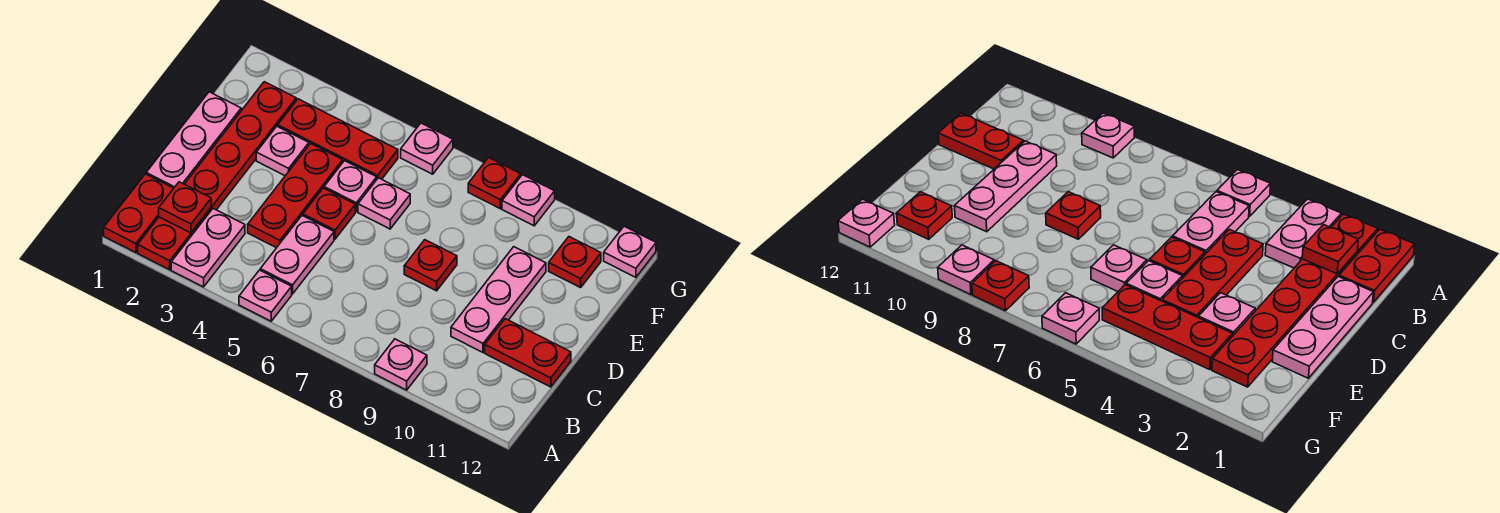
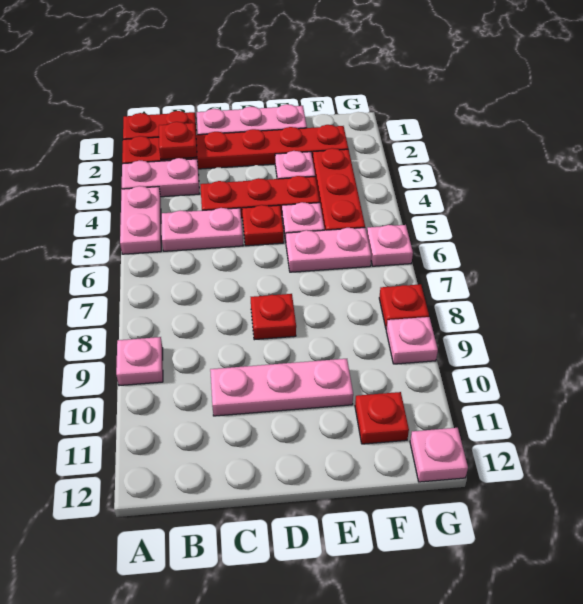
pink 1x1 plate [239,270,292,321] -> pink 1x2 plate [120,186,161,254]
red 1x2 plate [485,319,571,387] -> none
pink 1x1 plate [358,178,410,229] -> pink 1x2 plate [286,228,371,272]

